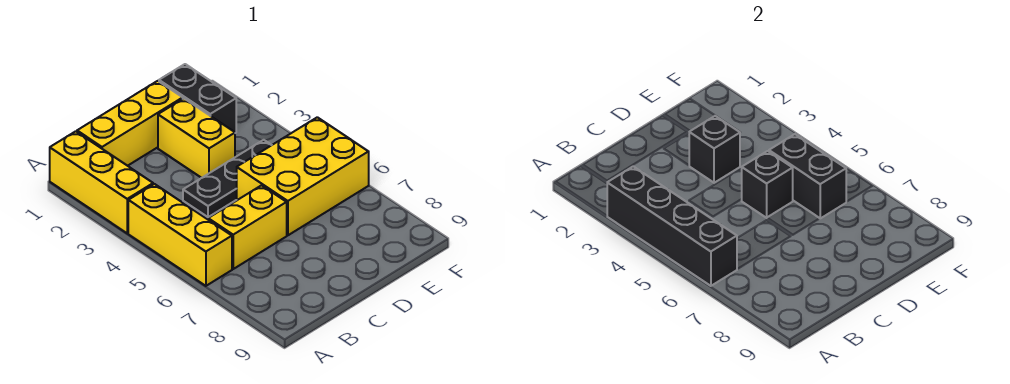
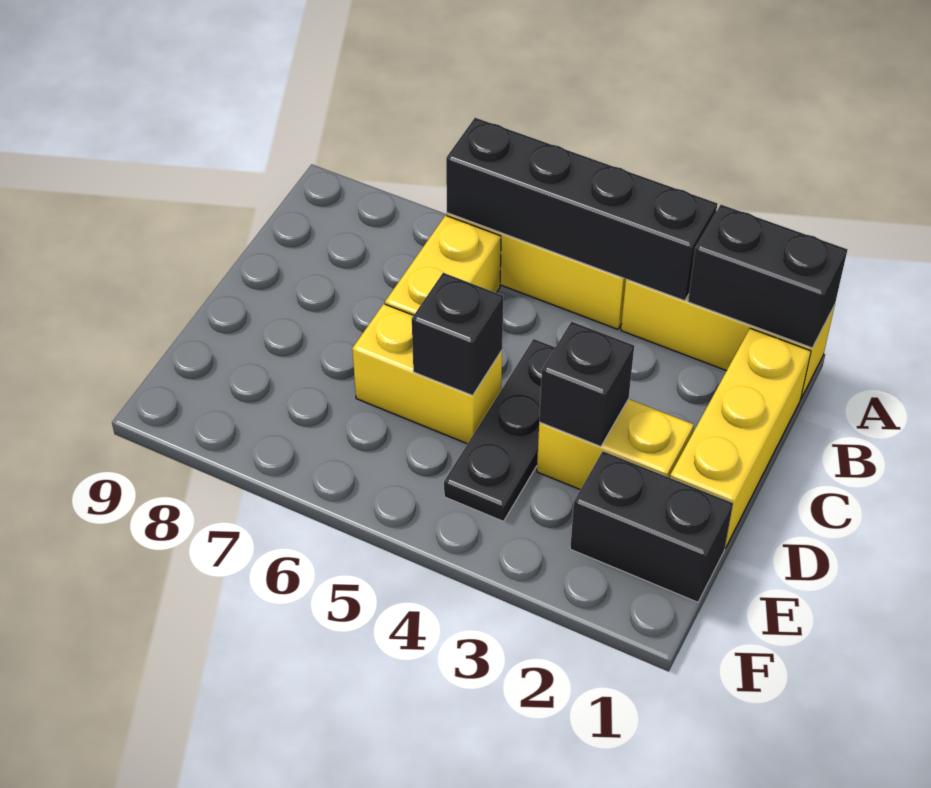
yellow 2x3 brick [237,117,369,235] -> yellow 1x2 brick [352,304,502,444]
black 1x2 brick [769,134,846,218] -> black 1x2 brick moved to [688,205,848,348]

